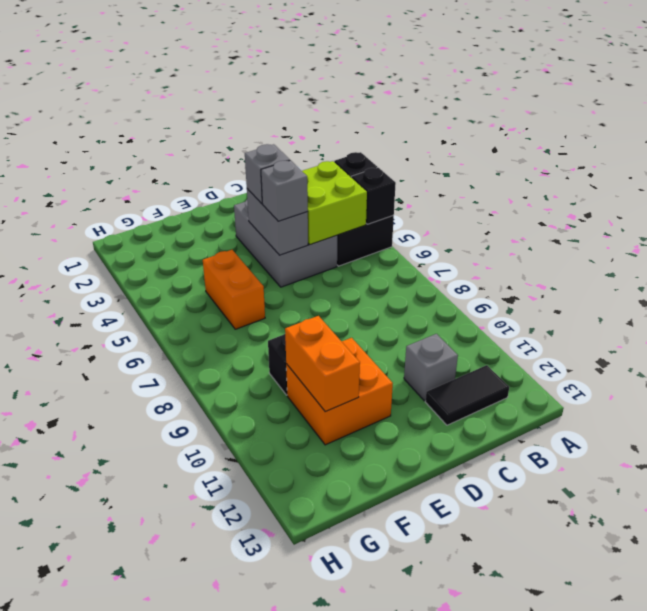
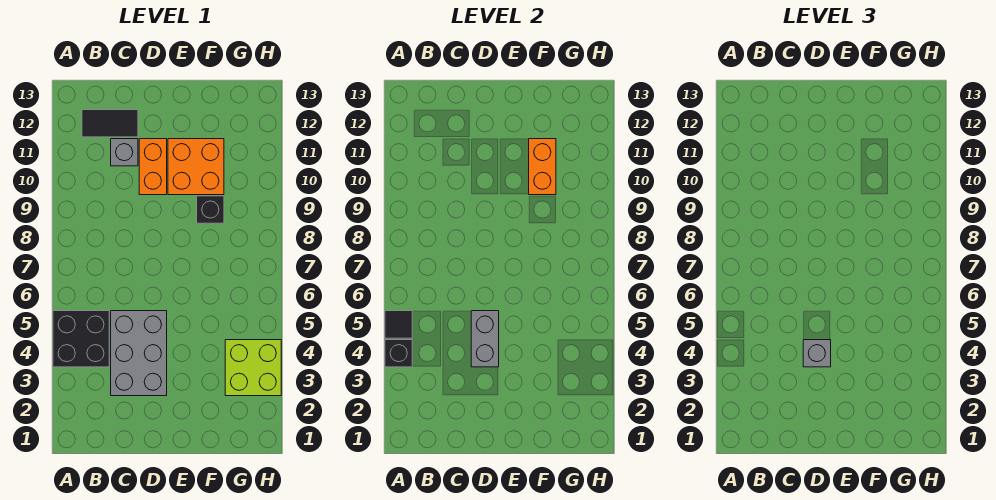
black 1x1 brick [351,167,396,224] -> black 1x1 tile [385,311,412,338]
lime 2x2 brick [302,161,367,245] -> lime 2x2 brick moved to [225,340,281,396]
grey 1x1 brick [261,160,308,221] -> none
orange 1x2 brick [203,250,265,329] -> orange 1x2 brick moved to [139,139,167,195]

